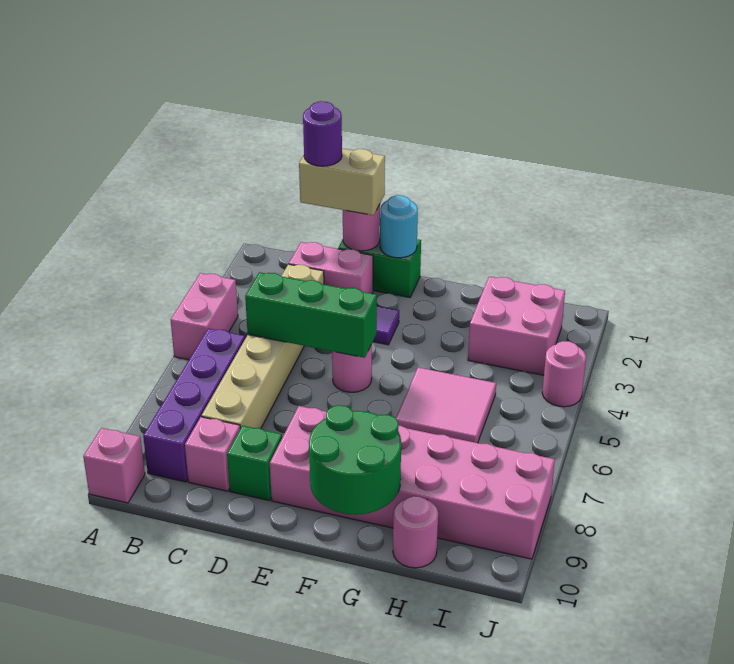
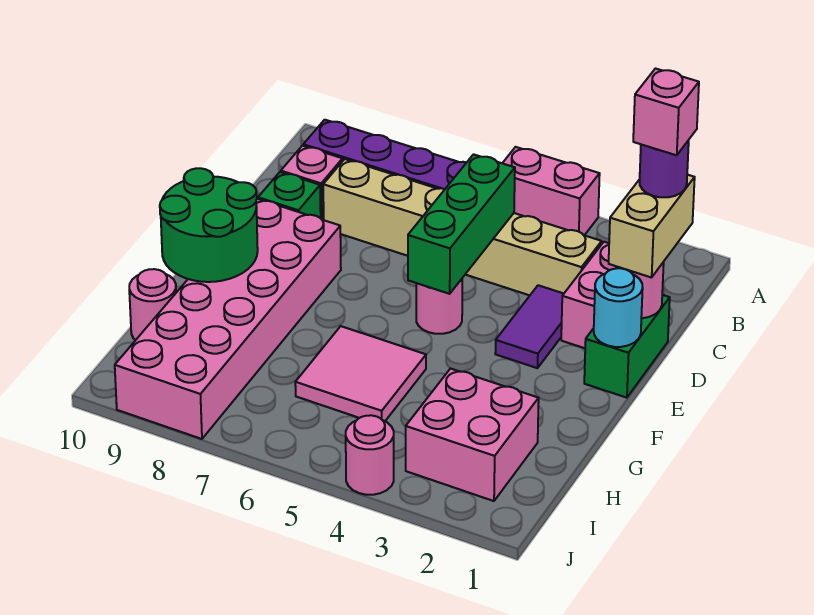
pink 1x1 brick [83,428,145,503] -> pink 1x1 brick moved to [633,69,699,155]

